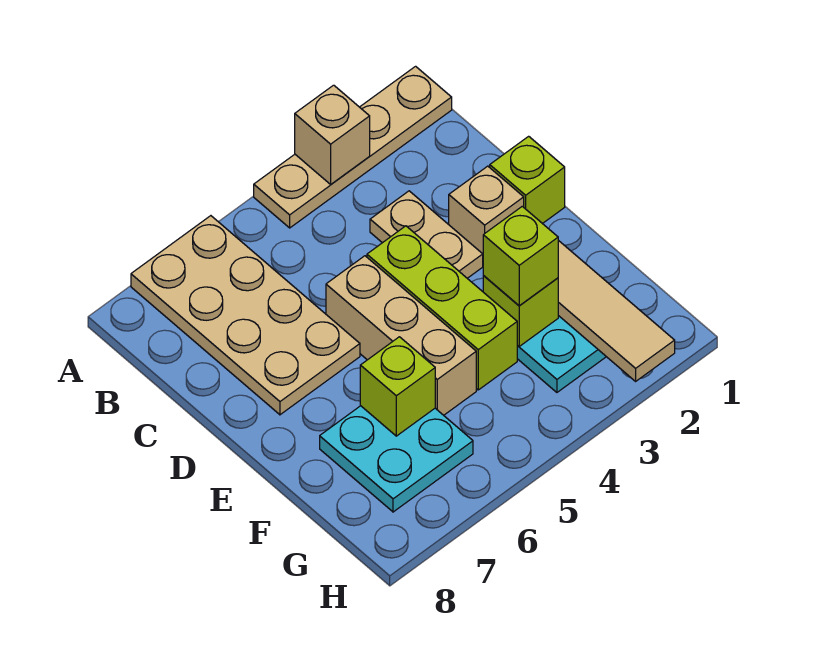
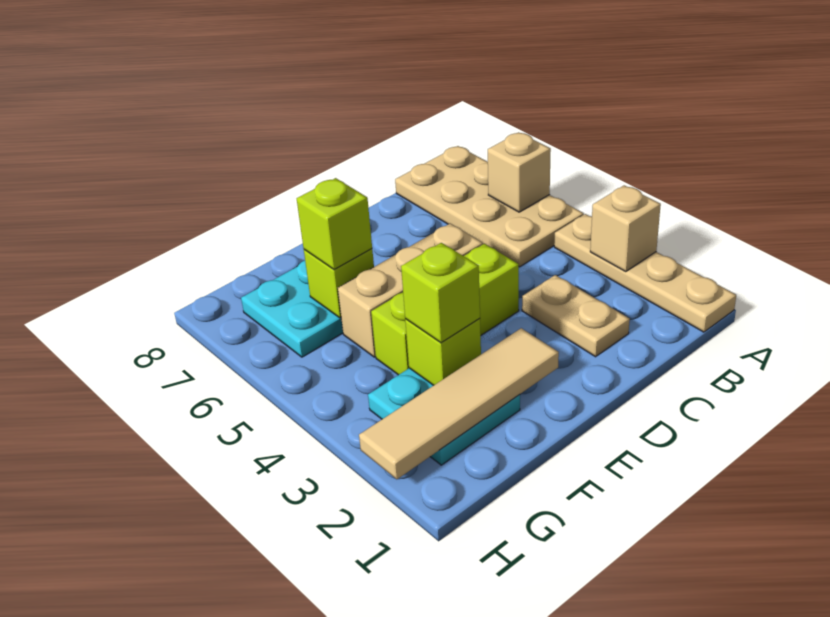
tan 2x4 plate [131,216,360,415] -> tan 2x4 plate turned to [395,146,584,267]
tan 1x2 plate [370,191,483,278] -> tan 1x2 plate turned to [522,275,630,357]
lime 1x1 brick [490,136,565,224] -> lime 1x1 brick moved to [297,178,372,270]
tan 1x1 brick [449,166,524,254] -> tan 1x1 brick moved to [488,132,551,212]

